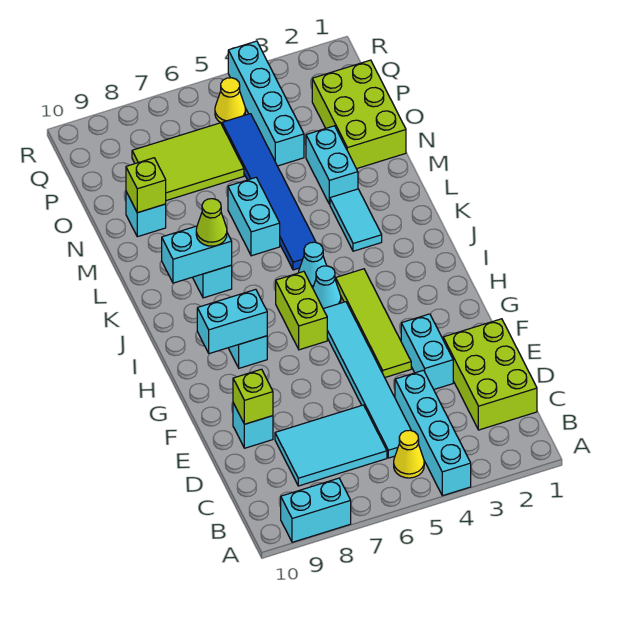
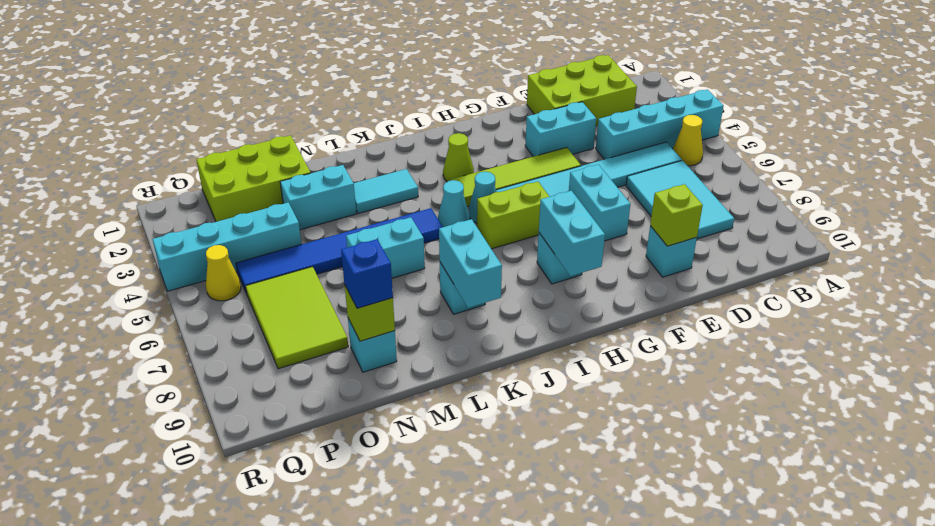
cyan 1x2 brick [281,478,351,542] -> cyan 1x2 brick moved to [569,165,630,241]
lime 1x1 cone [196,199,227,246] -> lime 1x1 cone moved to [443,133,474,182]
none -> blue 1x1 brick [341,239,393,308]

